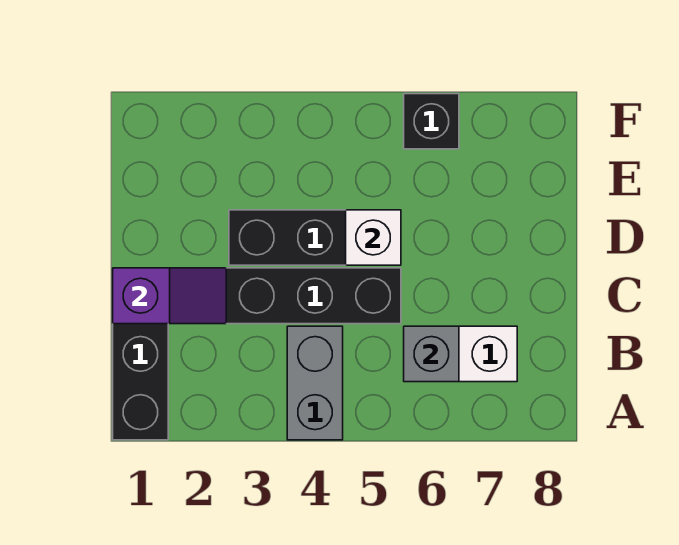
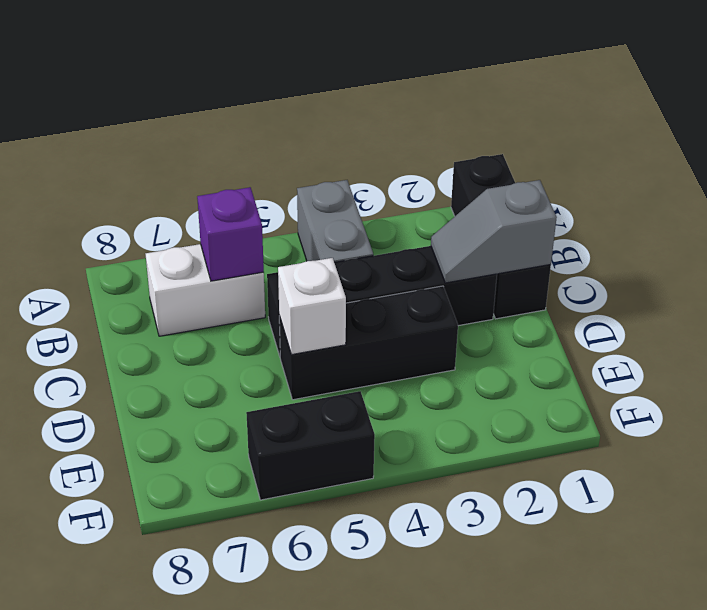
grey 1x1 brick [404,326,459,382] -> purple 1x1 brick [197,187,264,281]
purple 1x2 slope [113,268,226,324] -> grey 1x2 slope [431,180,557,283]
black 1x1 brick [404,94,459,149] -> black 1x2 brick [246,391,375,500]

